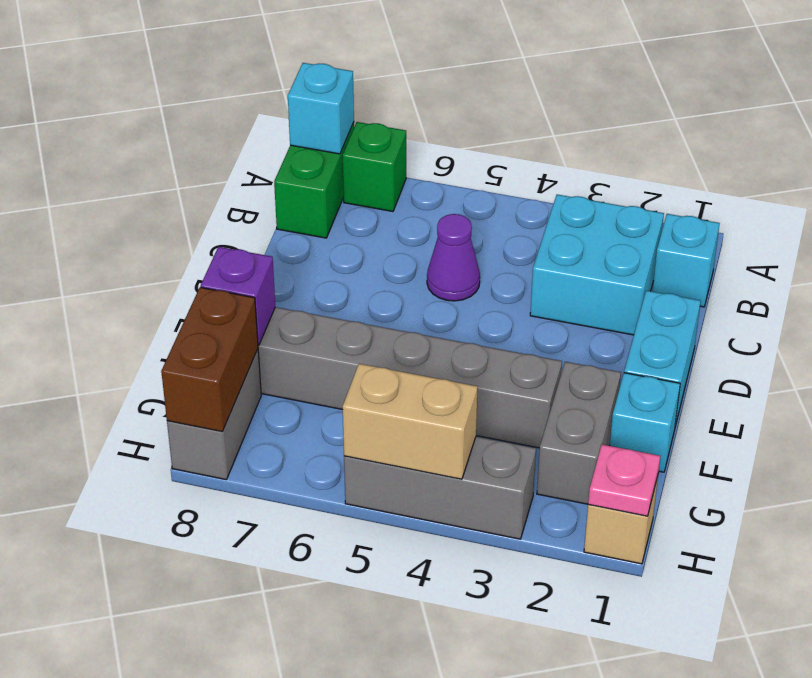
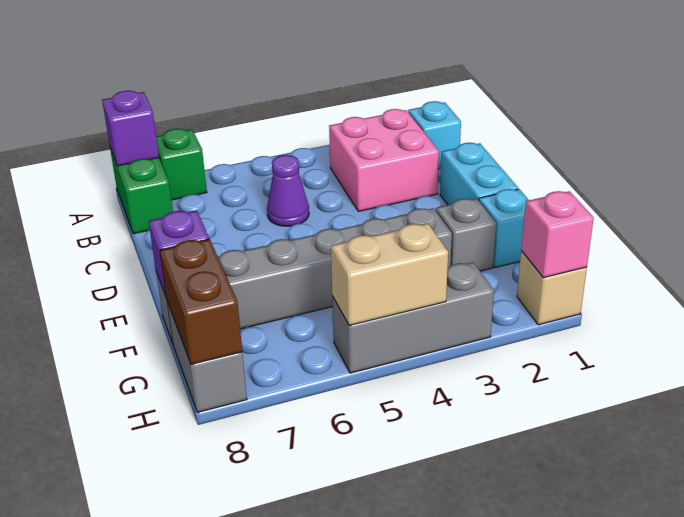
cyan 1x1 brick [288,63,354,154] -> purple 1x1 brick [102,91,159,166]
cyan 2x2 brick [530,194,664,335] -> pink 2x2 brick [329,109,439,211]
grey 1x2 brick [537,362,621,504] -> grey 1x1 brick [436,199,496,271]
pink 1x1 plate [588,444,660,516] -> pink 1x1 brick [521,191,594,278]

